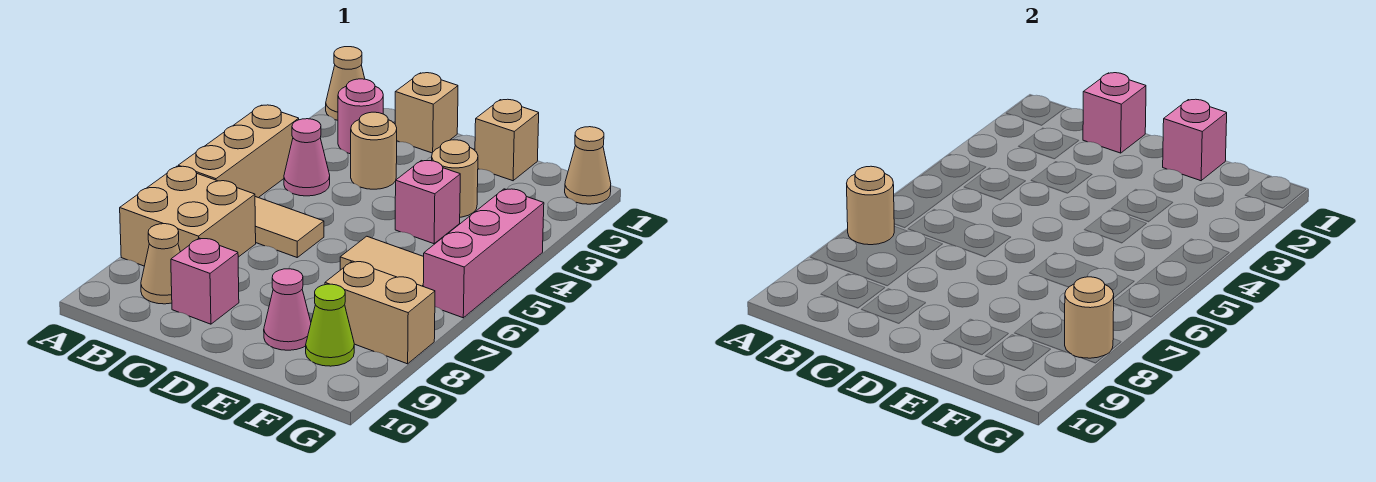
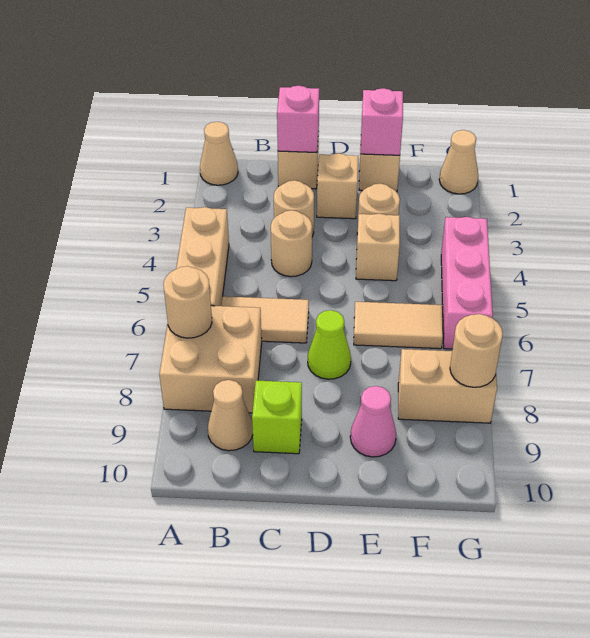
pink 1x1 round brick [338,79,383,154] -> none
pink 1x1 cone [284,119,330,196] -> none
none -> tan 1x1 round brick [271,210,312,277]
pink 1x1 brick [171,238,239,324] -> lime 1x1 brick [252,380,302,454]
none -> tan 1x1 brick [317,153,358,219]
pink 1x1 brick [395,161,460,244] -> tan 1x1 brick [356,213,400,281]
lime 1x1 cone [306,284,354,366] -> lime 1x1 cone moved to [308,310,351,379]

